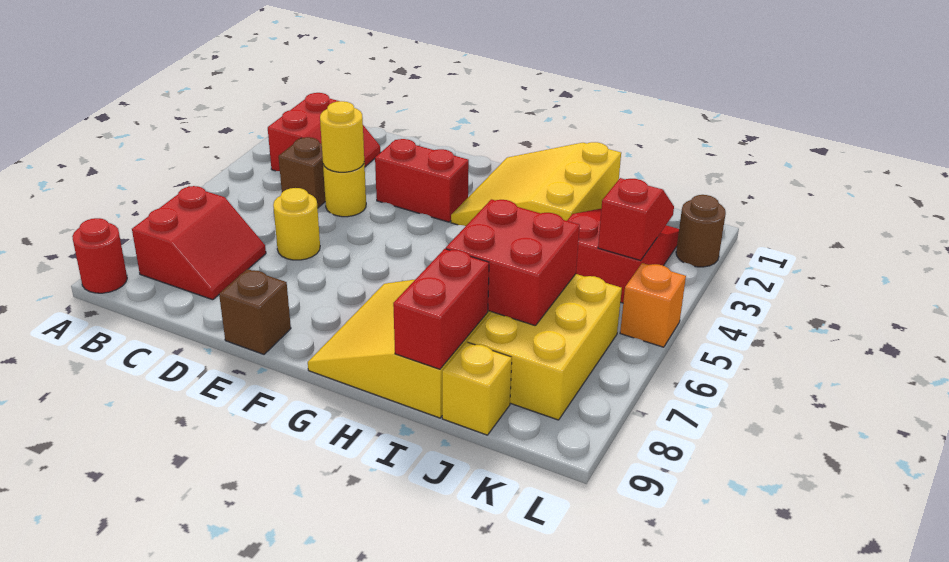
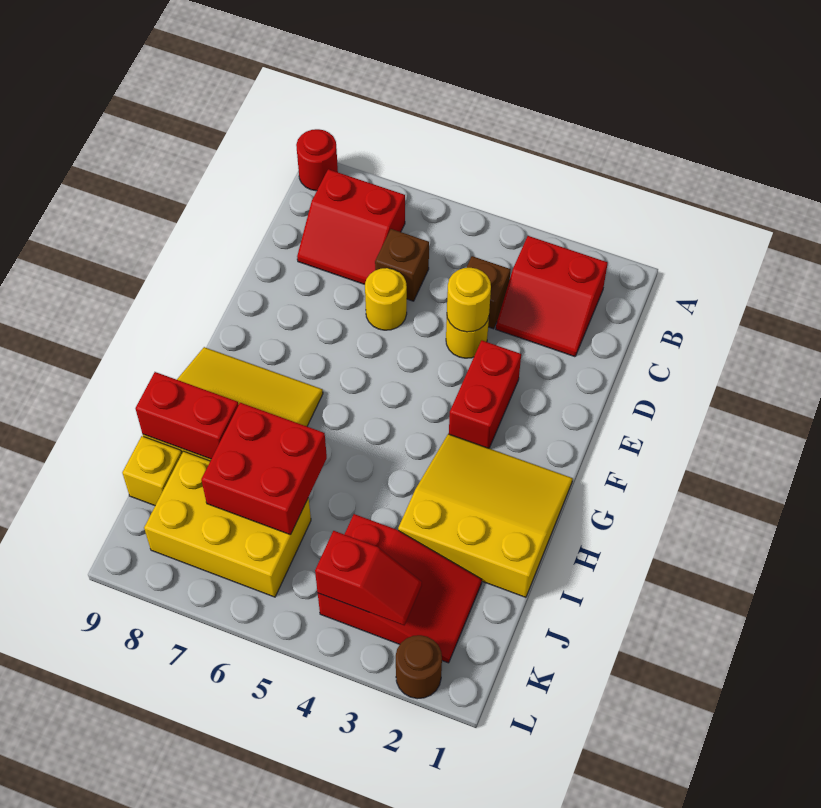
brown 1x1 brick [219,269,291,354] -> brown 1x1 brick moved to [375,229,429,301]
orange 1x1 brick [620,263,686,347] -> none

